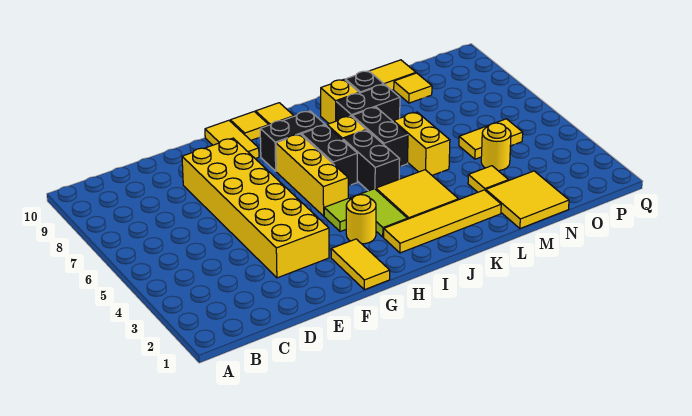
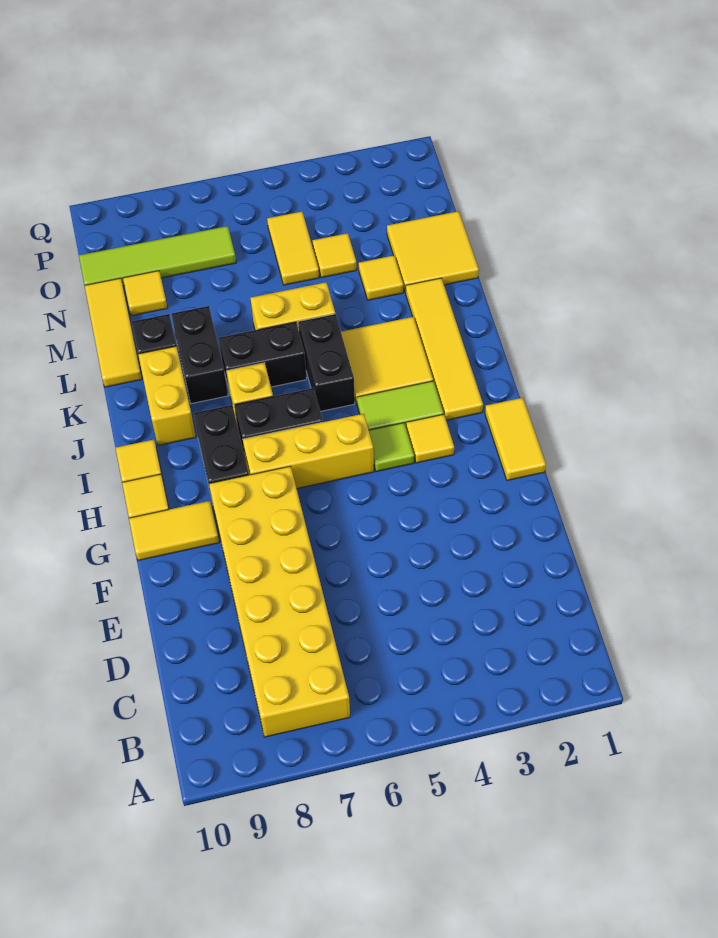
yellow 2x6 brick [182,138,329,278] -> yellow 2x6 brick turned to [209,466,350,737]
yellow 1x2 tile [331,239,390,290] -> yellow 1x2 tile turned to [485,398,546,480]
yellow 1x1 round brick [346,195,376,244] -> yellow 1x1 tile [406,414,454,463]
black 1x2 brick [343,130,400,191] -> black 1x2 brick turned to [298,314,355,411]
yellow 1x1 brick [321,80,359,124] -> yellow 1x2 brick [138,346,196,445]
yellow 1x1 round brick [481,123,511,171] -> yellow 1x1 tile [313,233,357,278]
none -> lime 1x4 tile [79,226,236,286]

